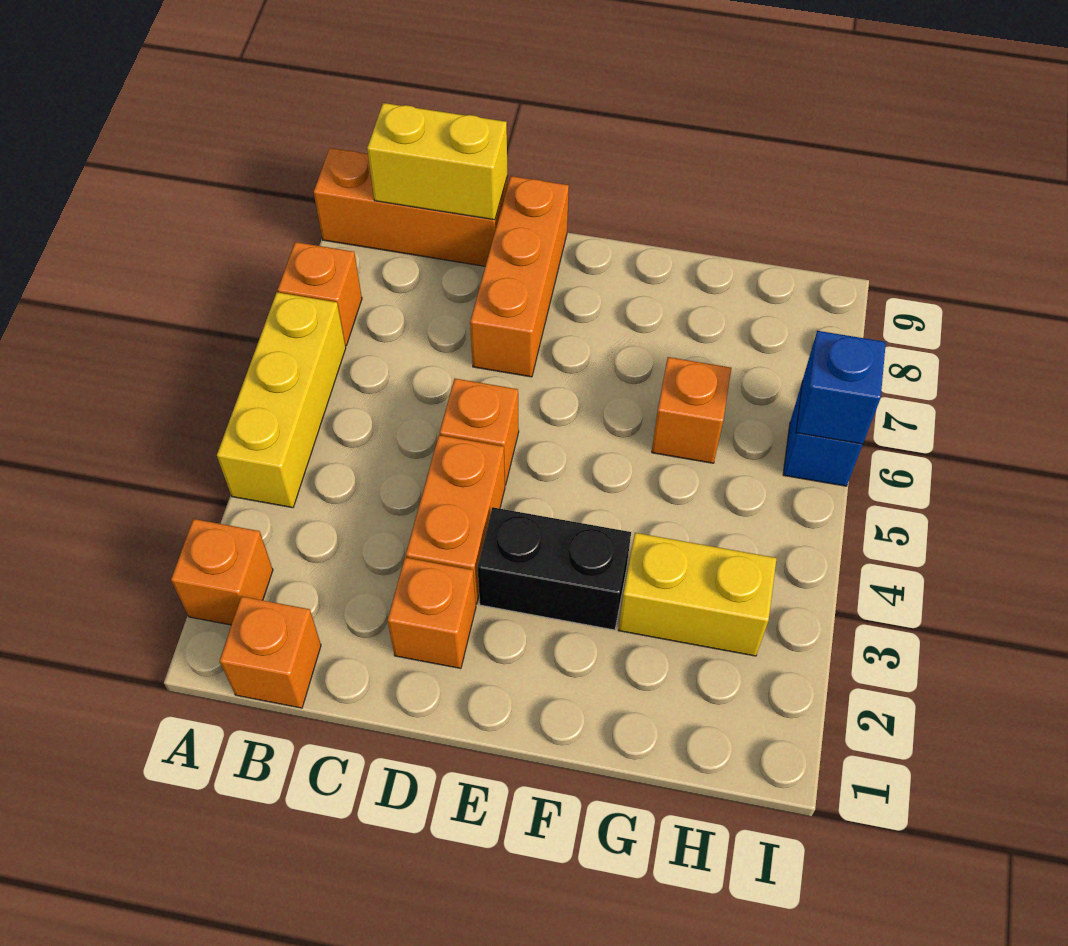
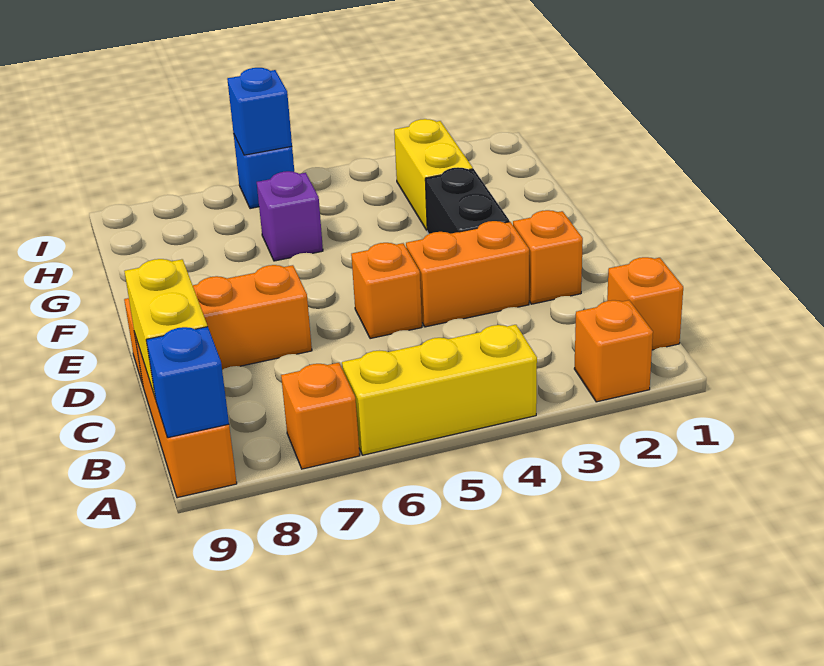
none -> blue 1x1 brick [146,327,229,438]
orange 1x1 brick [652,357,731,463] -> purple 1x1 brick [257,171,323,261]

